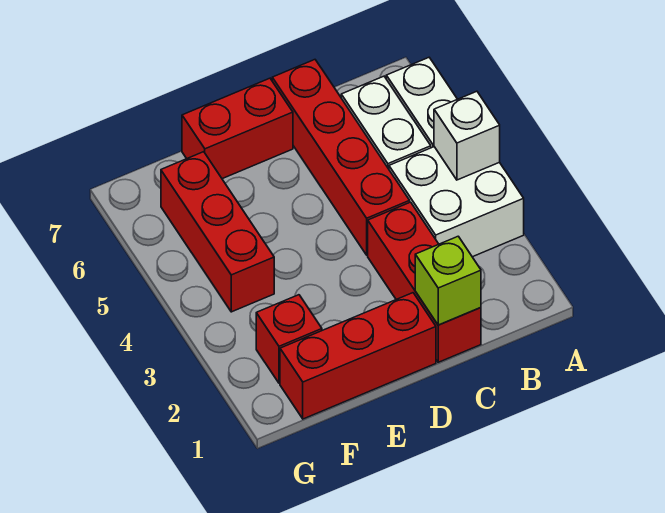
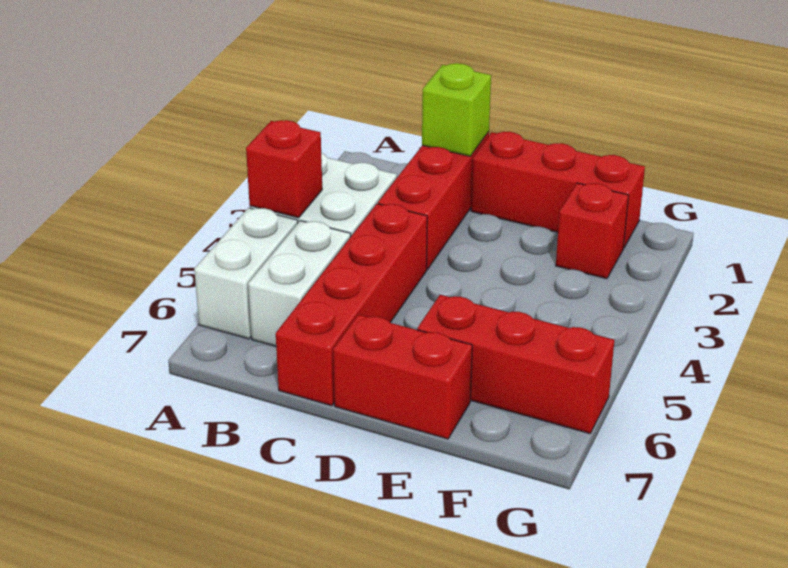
white 1x1 brick [434,91,500,180] -> red 1x1 brick [246,120,322,218]
red 1x3 brick [161,152,274,312] -> red 1x3 brick turned to [417,295,614,434]

